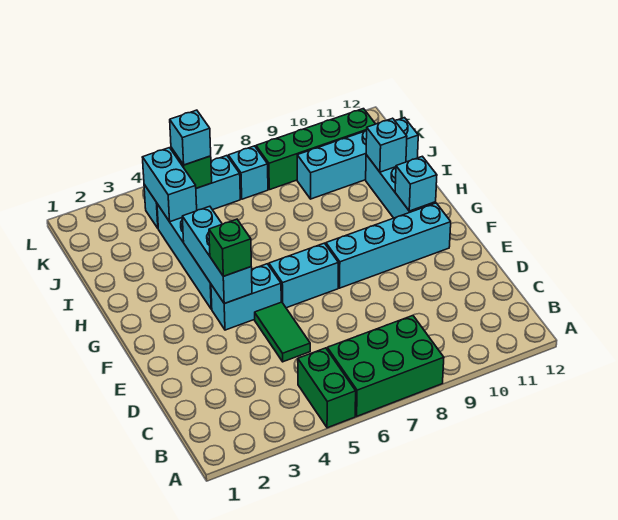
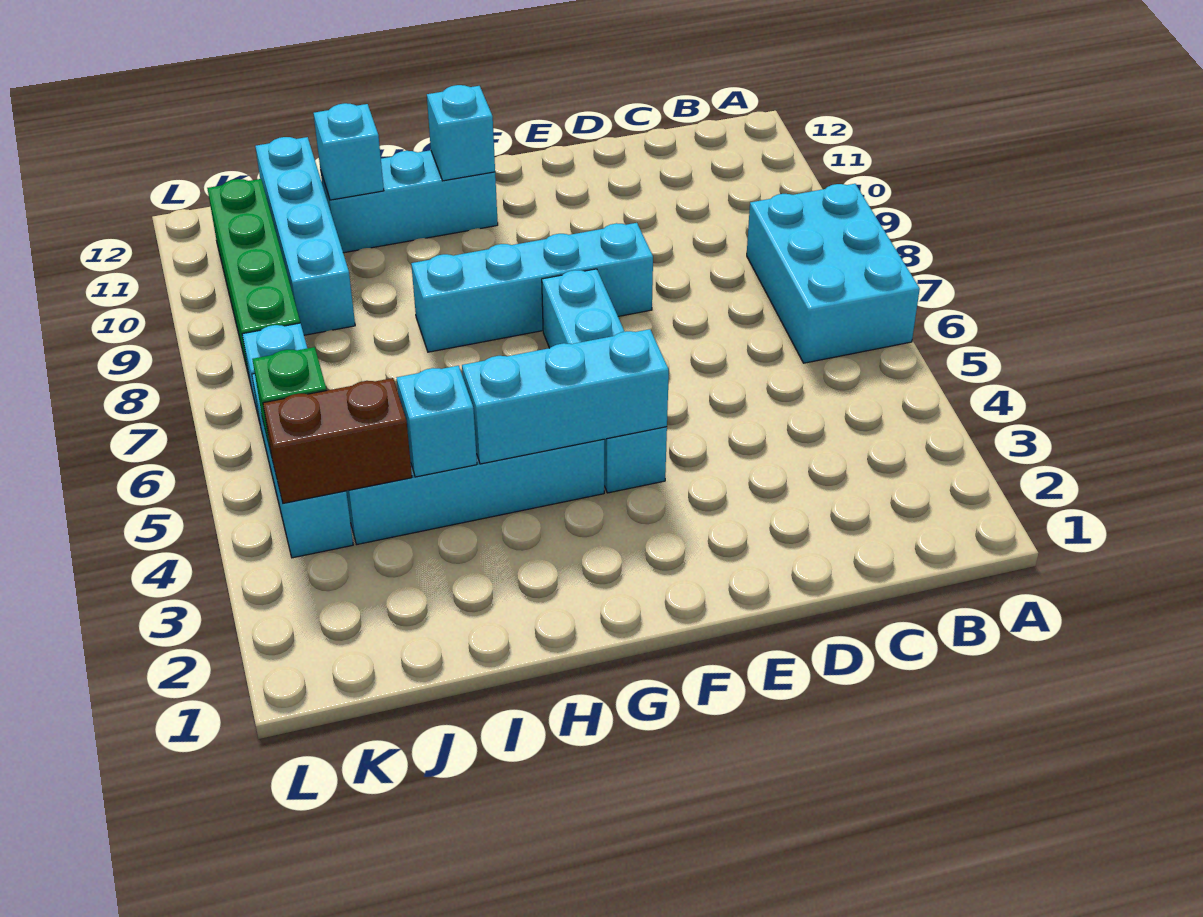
green 1x2 brick [298,348,356,428] -> none
green 2x3 brick [327,316,444,416] -> cyan 2x3 brick [747,184,920,363]
green 1x2 tile [255,302,310,362] -> none
green 1x1 brick [209,219,251,276] -> none
cyan 1x4 brick [326,203,451,288] -> cyan 1x4 brick turned to [411,223,653,352]
cyan 1x2 brick [142,148,197,222] -> brown 1x2 brick [263,378,412,503]
cyan 1x1 brick [170,110,211,165] -> cyan 1x1 brick moved to [397,366,477,477]

